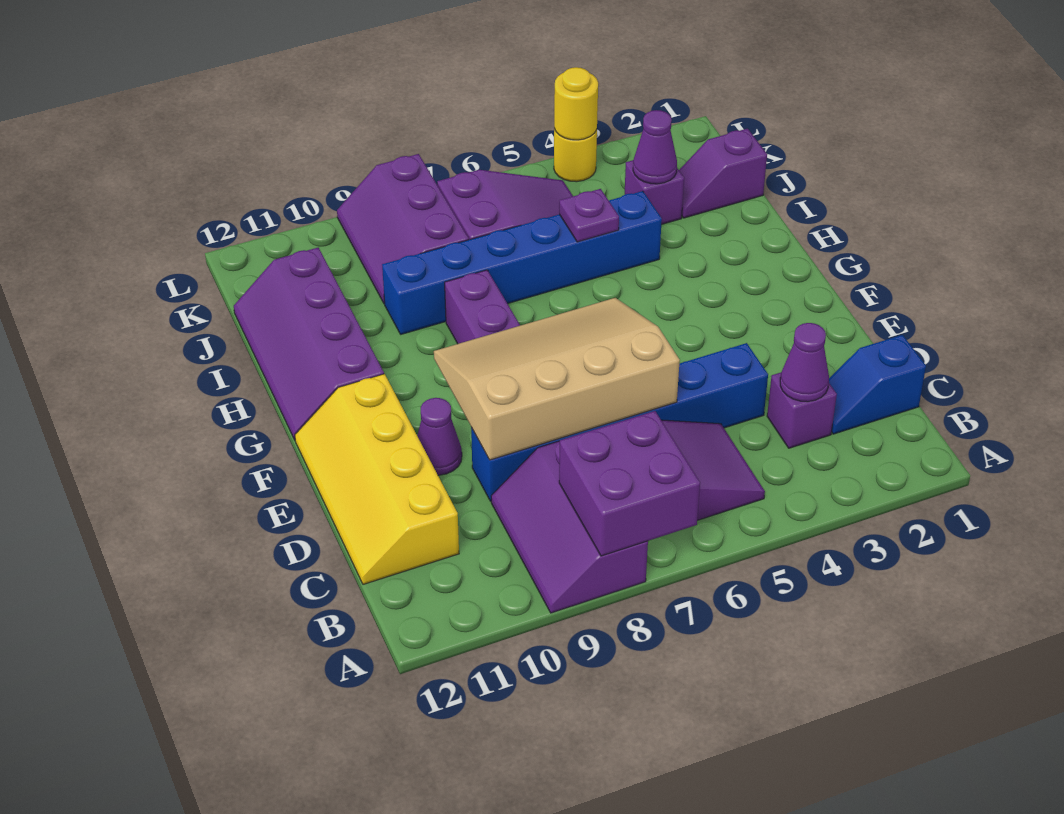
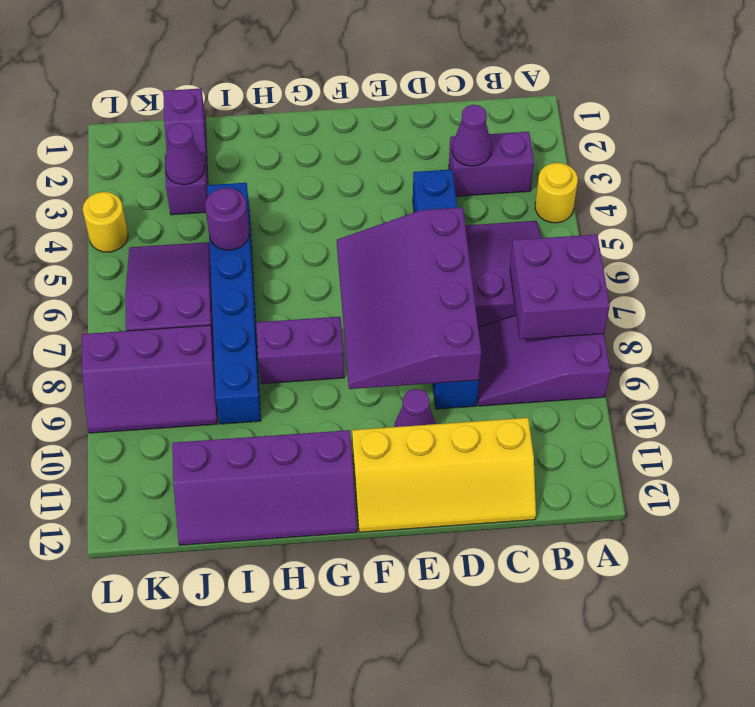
purple 2x3 slope [491,441,648,613] -> purple 2x3 slope turned to [477,315,610,406]
blue 1x2 slope [829,335,926,434] -> none
purple 1x1 brick [767,373,837,448] -> purple 1x2 brick [449,132,534,196]
tan 3x4 slope [434,298,680,460] -> purple 3x4 slope [337,207,481,389]
purple 1x1 plate [559,189,619,242] -> purple 1x1 round brick [205,188,249,250]
yellow 1x1 round brick [554,67,598,140] -> yellow 1x1 round brick moved to [535,163,578,223]

